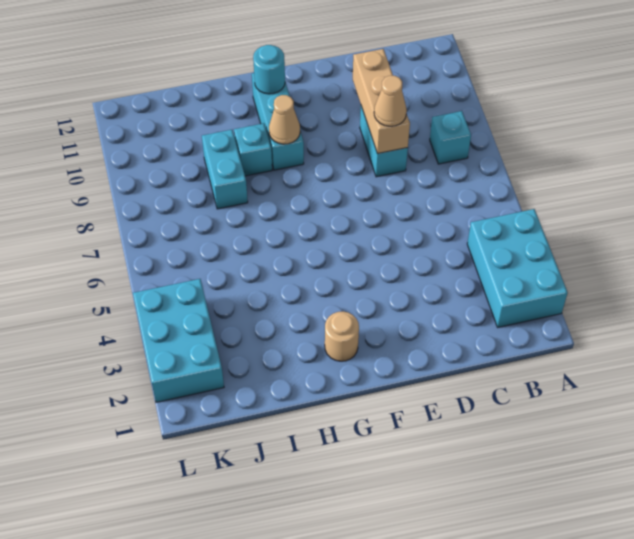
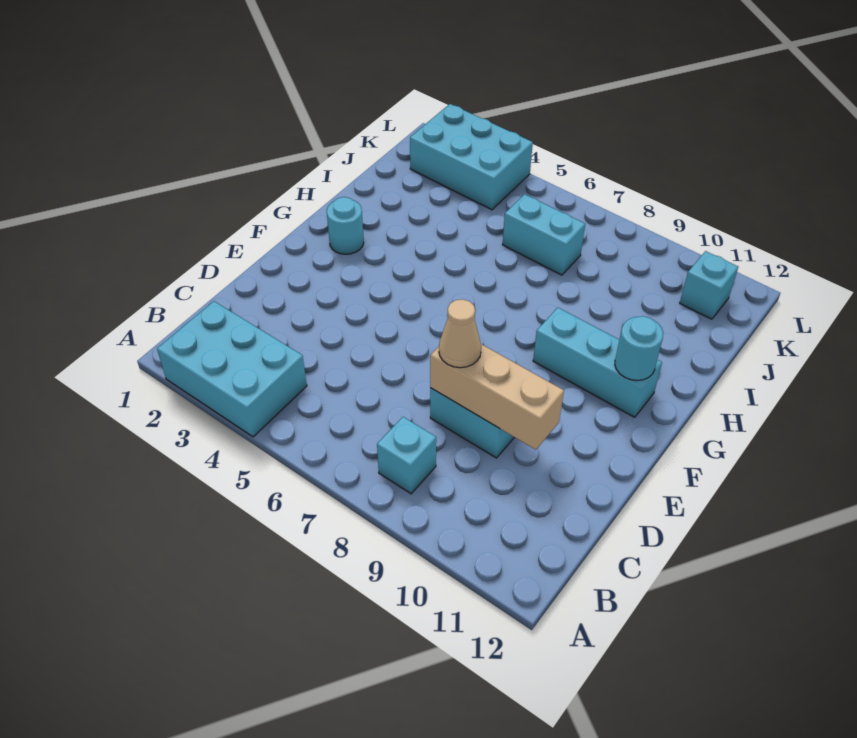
tan 1x1 round brick [325,312,359,361] -> cyan 1x1 round brick [327,197,364,254]
tan 1x1 cone [269,95,300,144] -> none
cyan 1x1 brick [234,123,272,176] -> cyan 1x1 brick moved to [680,251,738,319]
cyan 1x2 brick [202,130,248,209] -> cyan 1x2 brick moved to [503,194,585,275]

